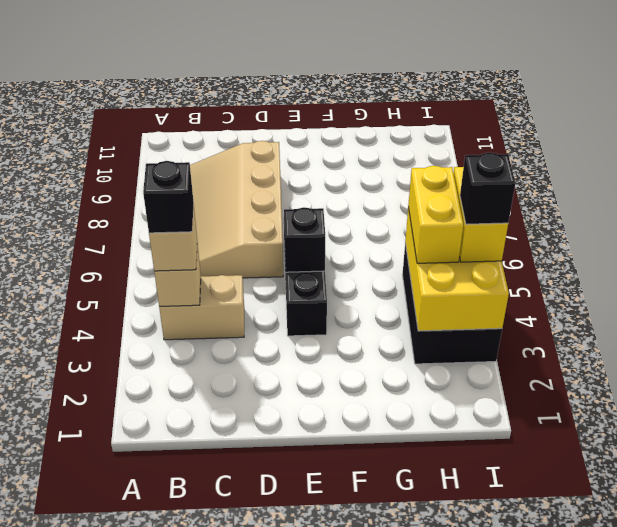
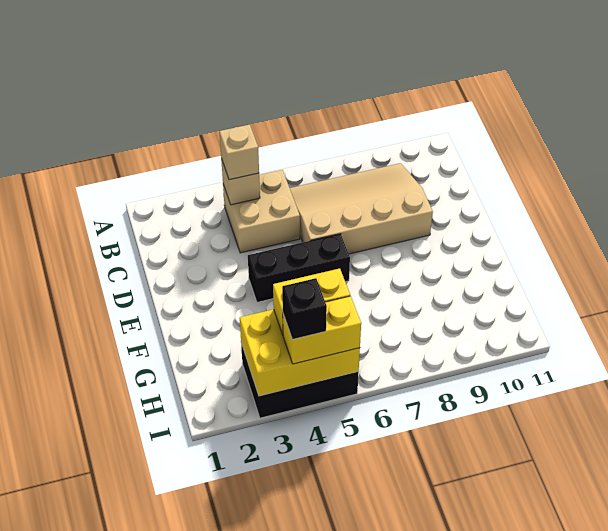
tan 1x2 brick [159,275,244,340] -> tan 2x2 brick [223,170,300,253]
black 1x1 brick [143,161,194,233] -> none
black 1x1 brick [284,207,325,272] -> none

